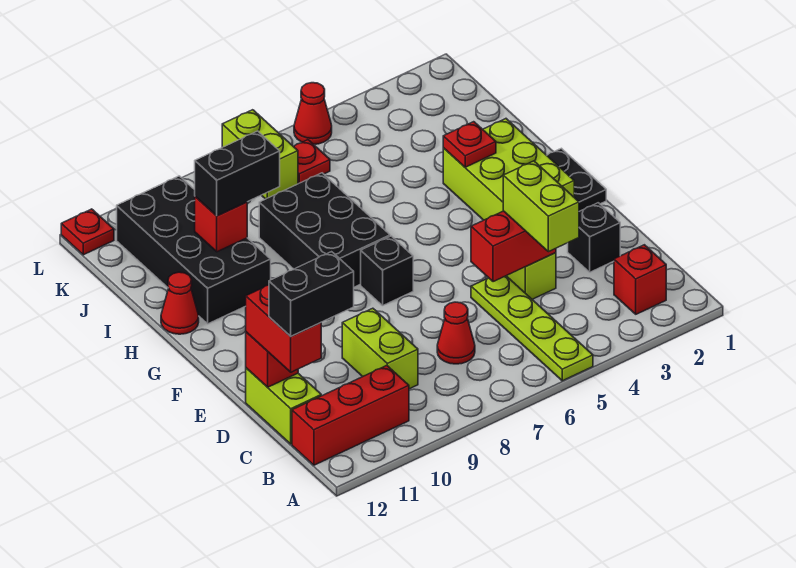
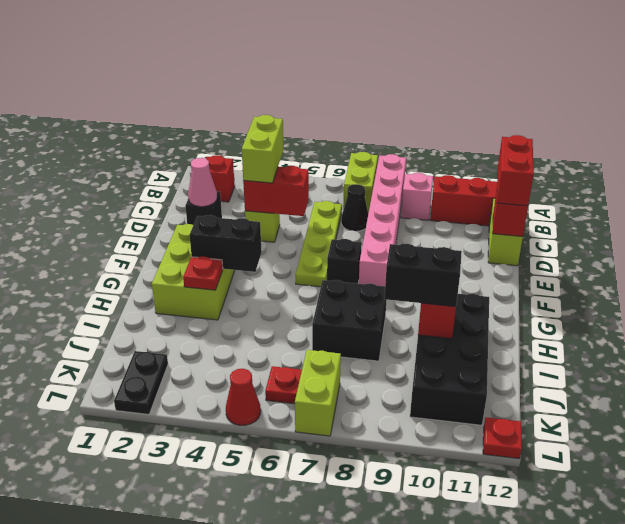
lime 1x4 plate [471,276,593,381] -> lime 1x4 plate moved to [296,201,342,287]
none -> pink 1x6 brick [359,154,406,286]
none -> pink 1x1 brick [401,173,433,220]
red 1x1 cone [437,302,475,364] -> black 1x1 cone [341,184,368,231]
lime 1x2 brick [342,308,418,389] -> lime 1x2 brick moved to [343,152,378,213]
black 1x2 brick [269,252,354,336] -> black 1x2 brick moved to [190,215,262,272]
none -> pink 1x1 cone [188,158,217,207]
black 1x2 plate [547,148,606,211] -> black 1x2 plate moved to [114,351,168,414]
black 2x3 brick [259,173,390,287] -> black 2x2 brick [312,280,386,361]
red 1x1 cone [161,272,199,334] -> none

